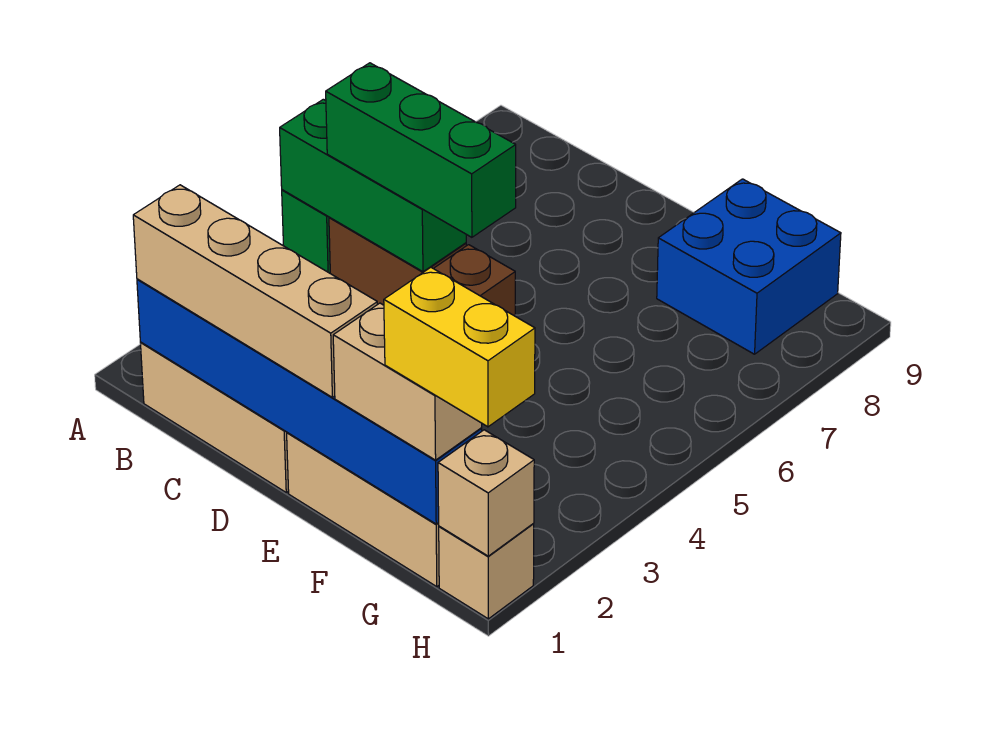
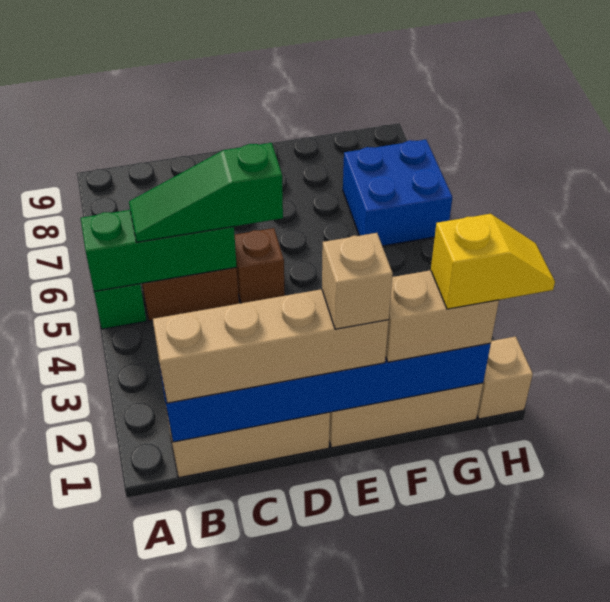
green 1x3 brick [326,63,516,237] -> green 1x3 slope [129,143,283,242]
blue 2x2 brick [657,179,841,354] -> blue 2x2 brick moved to [343,140,452,246]
yellow 1x2 brick [384,267,535,427] -> yellow 1x2 slope [431,214,555,309]
tan 1x1 brick [438,430,534,556] -> tan 1x1 brick moved to [322,233,393,329]

